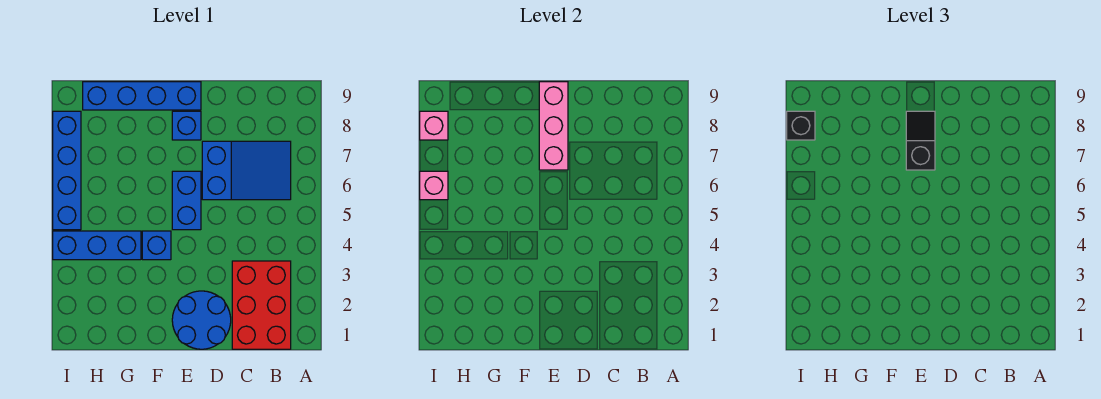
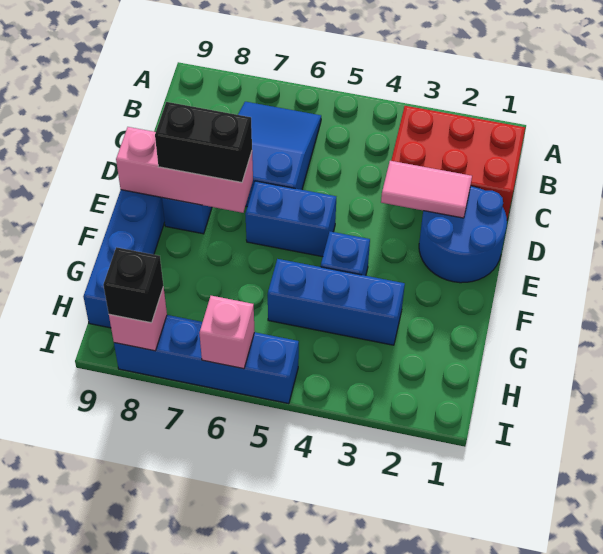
none -> pink 1x2 tile [381,161,472,218]
black 1x2 slope [906,111,935,170] -> black 1x2 brick [155,102,252,182]
blue 1x3 brick [53,231,141,260] -> blue 1x3 brick turned to [268,259,405,345]

